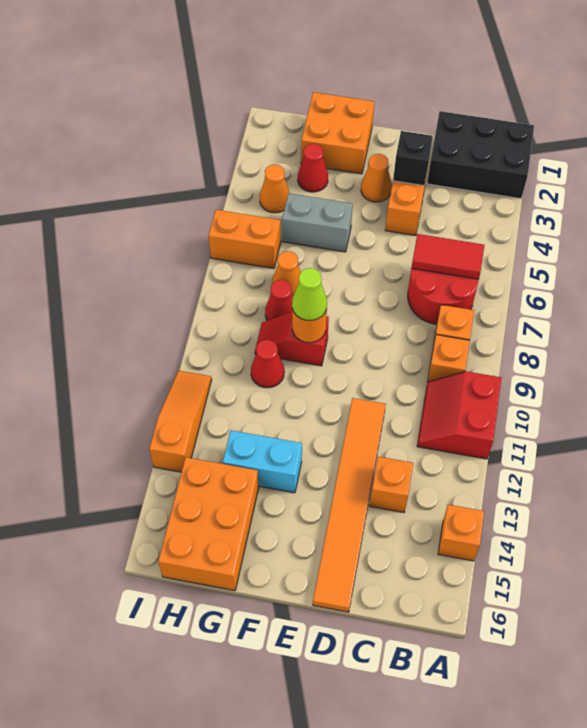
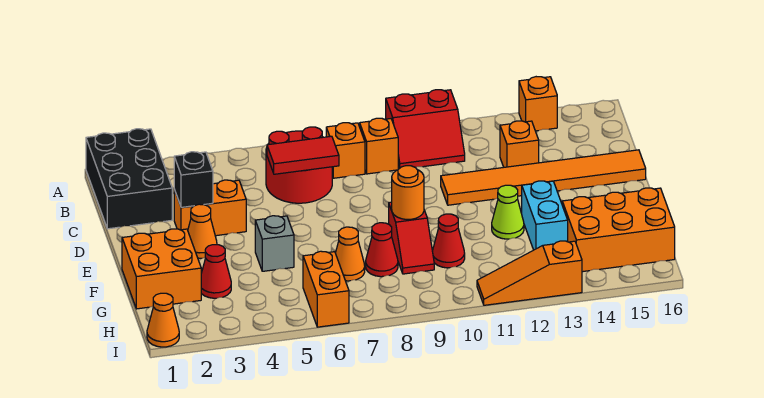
red 1x2 tile [412,234,484,279] -> red 1x2 tile turned to [267,136,339,174]
grey 1x2 brick [282,193,353,252] -> grey 1x1 brick [255,216,294,271]
lime 1x1 cone [292,268,327,320] -> lime 1x1 cone moved to [492,185,524,239]
orange 1x1 cone [260,165,290,213] -> orange 1x1 cone moved to [147,293,179,347]

